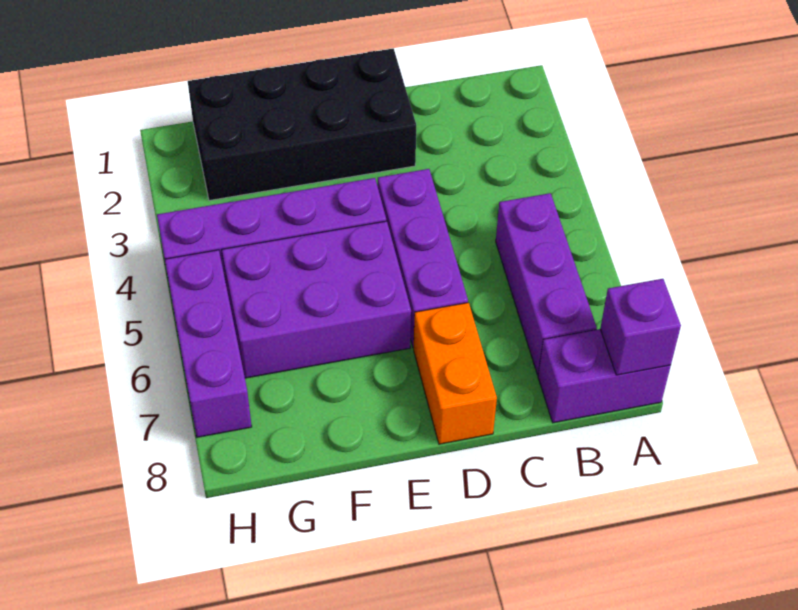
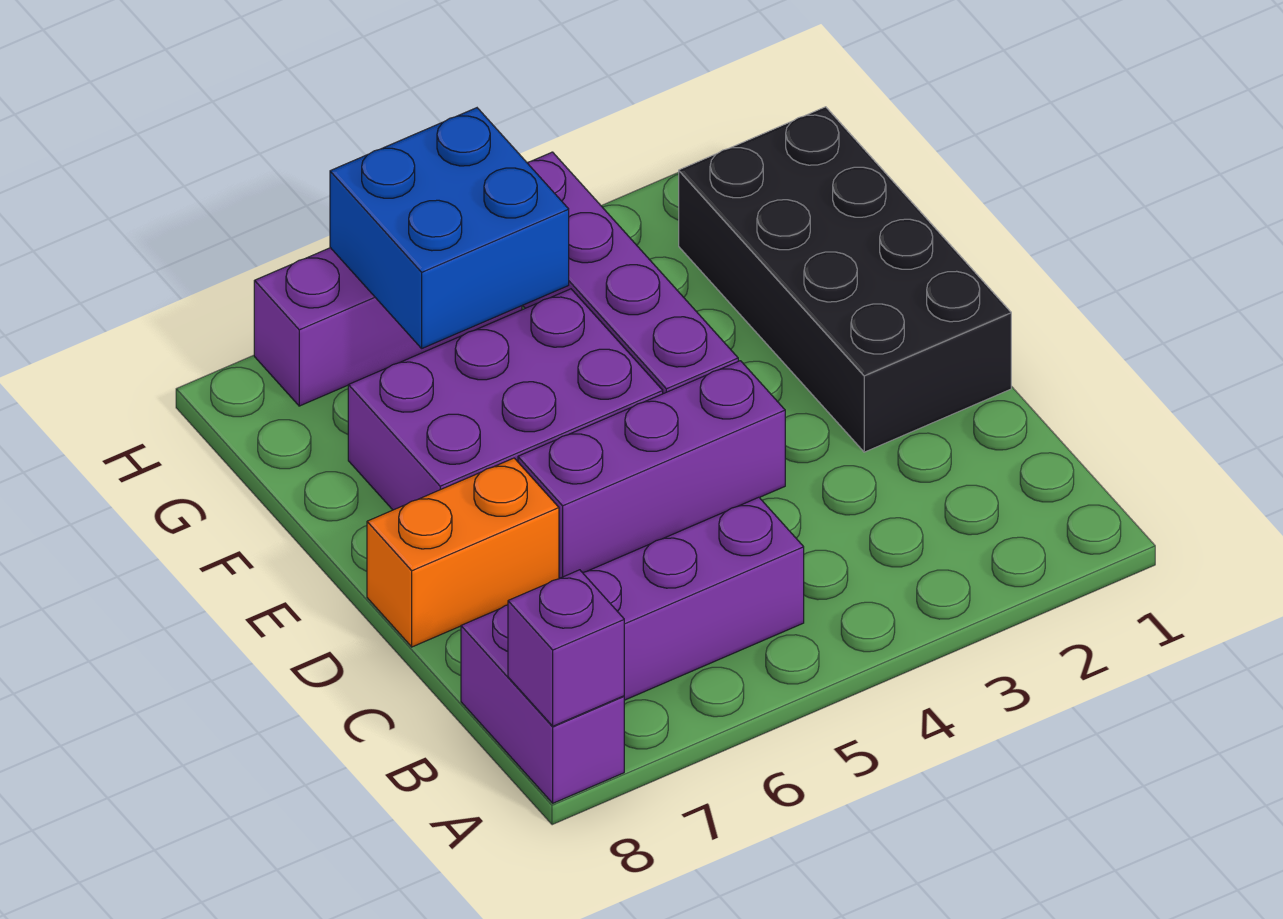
purple 2x3 brick [222,221,411,378] -> purple 2x3 brick turned to [348,289,663,510]
none -> blue 2x2 brick [330,108,569,348]

